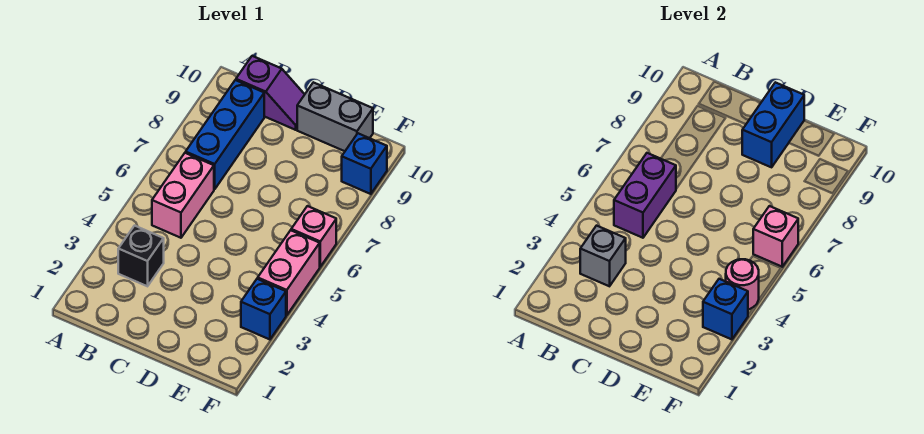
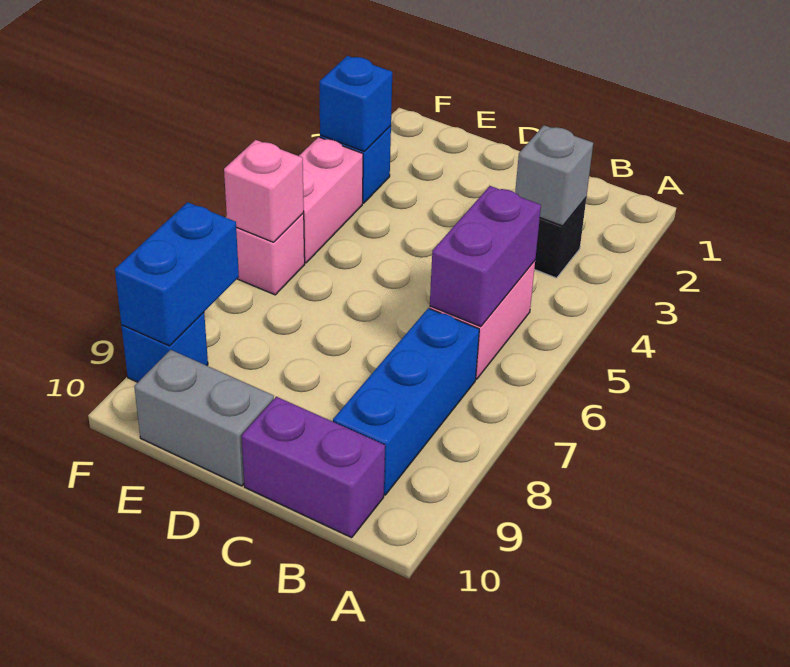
purple 1x2 slope [236,56,305,130] -> purple 1x2 brick [242,397,385,538]
blue 1x2 brick [742,82,804,167] -> blue 1x2 brick moved to [115,202,239,346]
pink 1x1 round brick [726,259,759,310] -> none

